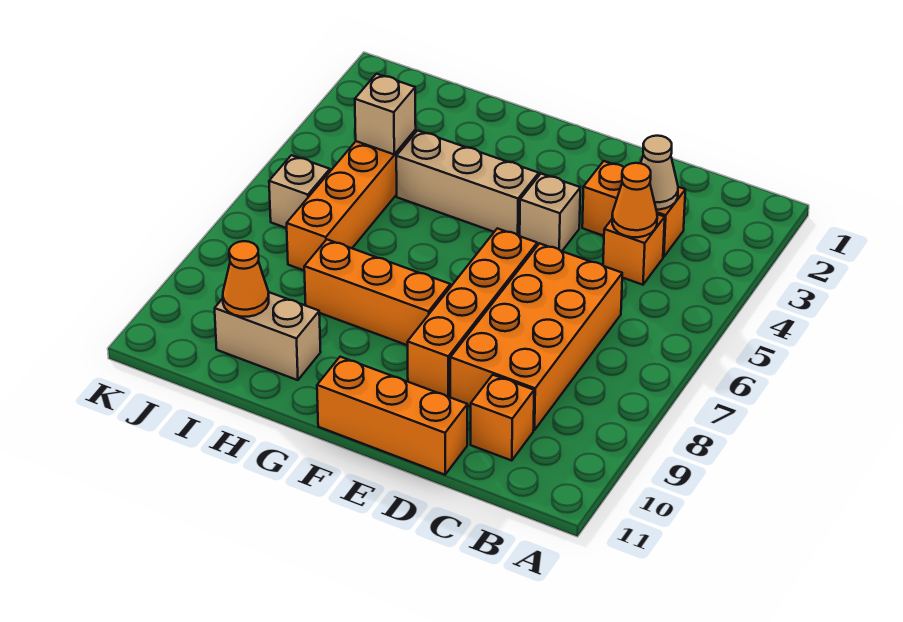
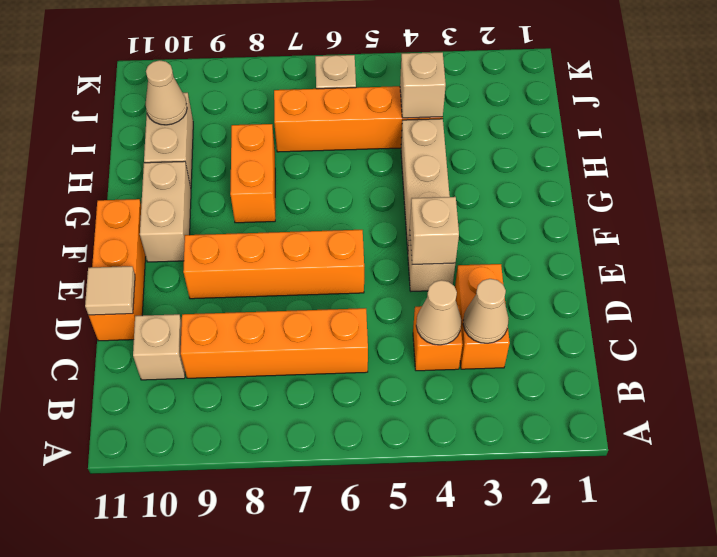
orange 1x1 cone [612,163,657,237] -> tan 1x1 cone [416,280,461,345]
orange 2x4 brick [450,243,622,430] -> orange 1x4 brick [181,308,368,378]
orange 1x1 brick [471,375,534,461] -> tan 1x1 brick [133,314,185,380]
none -> tan 1x1 tile [85,266,135,315]
none -> tan 1x1 brick [409,197,459,265]
orange 1x3 brick [304,240,450,345] -> orange 1x2 brick [230,124,275,223]
none -> tan 1x2 brick [140,161,191,262]
orange 1x1 cone [223,241,269,317] -> tan 1x1 cone [146,60,187,125]

